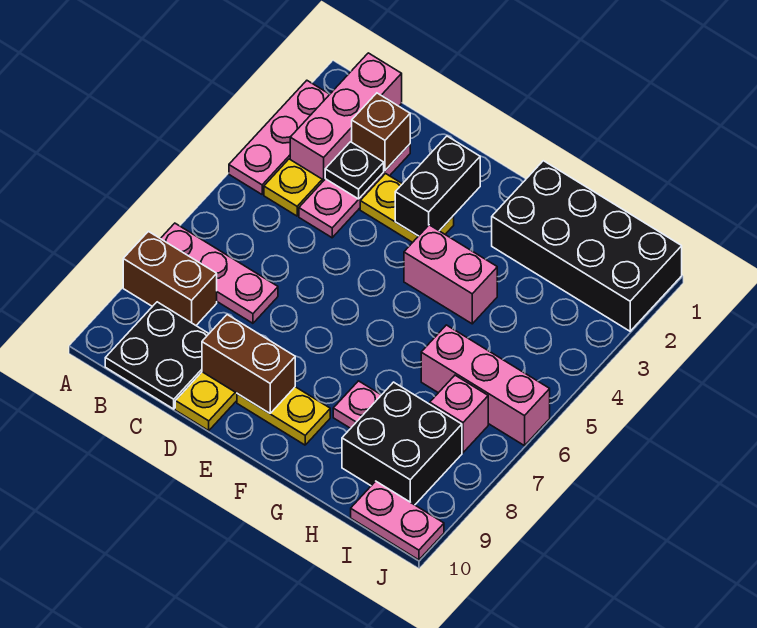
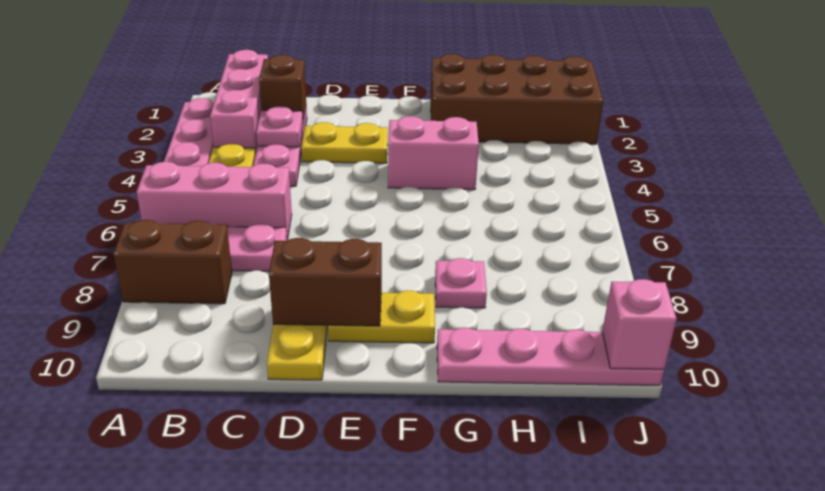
black 2x2 plate [105,302,209,409] -> none
black 1x1 plate [325,142,384,199] -> pink 1x1 plate [256,107,303,147]
black 1x2 brick [395,136,480,236] -> none
black 2x4 brick [492,161,682,331] -> brown 2x4 brick [431,54,603,144]
pink 1x3 brick [421,325,550,446] -> pink 1x3 brick moved to [137,162,292,240]
black 2x2 brick [342,382,462,505] -> none
pink 1x1 brick [430,375,488,452] -> pink 1x1 brick moved to [602,279,676,369]
pink 1x2 plate [351,481,444,560] -> pink 1x4 plate [437,328,664,385]

